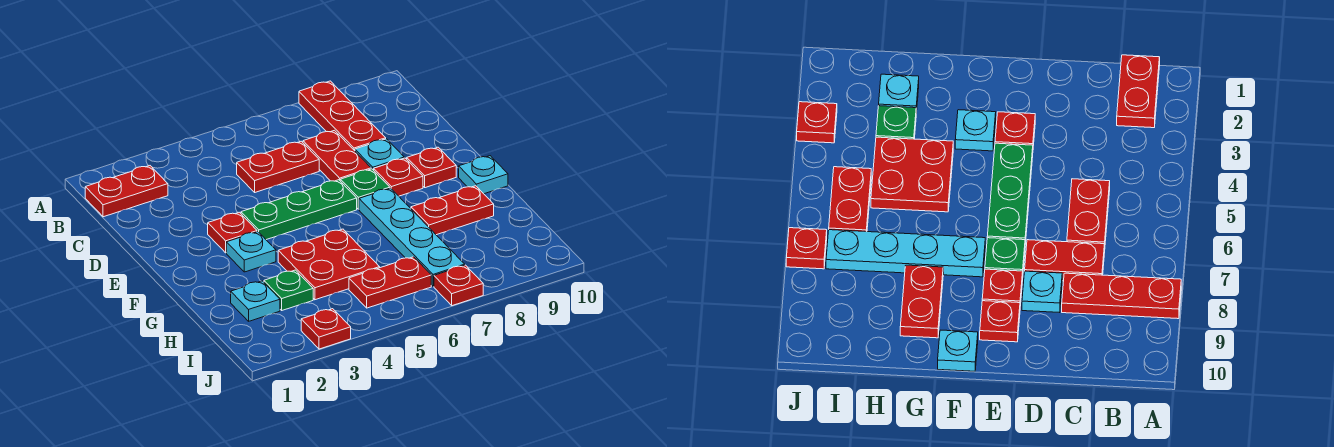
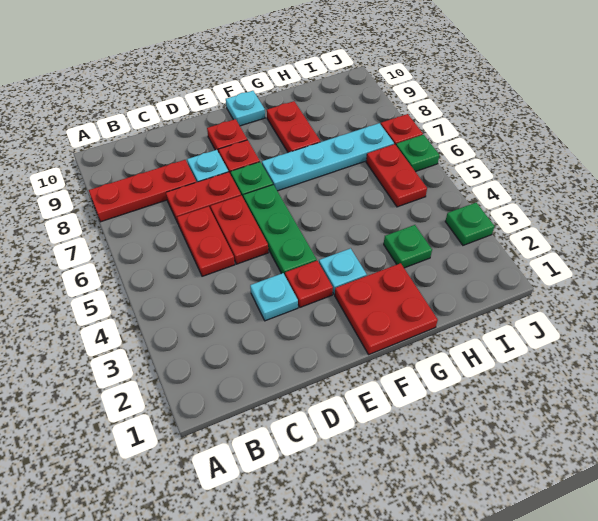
red 1x2 plate [85,166,168,217] -> red 1x2 plate moved to [211,195,268,264]
red 2x2 plate [278,229,380,300] -> red 2x2 plate moved to [335,263,438,354]
cyan 1x1 plate [231,281,280,321] -> cyan 1x1 plate moved to [250,273,298,321]
red 1x1 plate [301,309,351,349] -> green 1x1 plate [445,203,495,245]
none -> green 1x1 plate [396,135,439,172]

